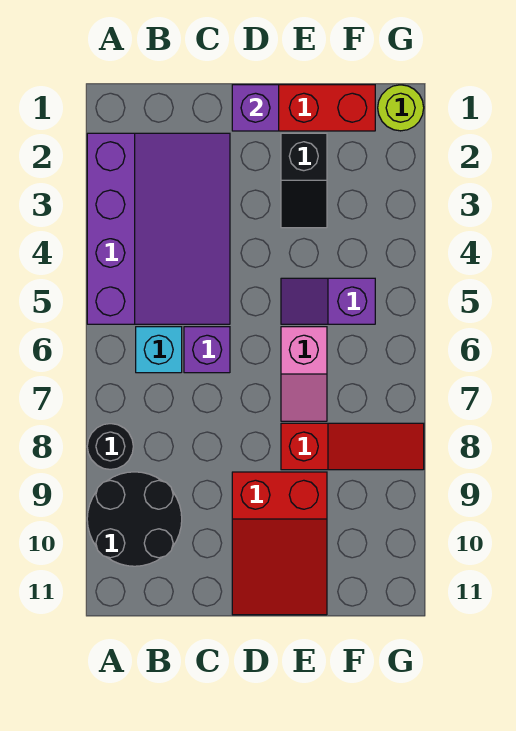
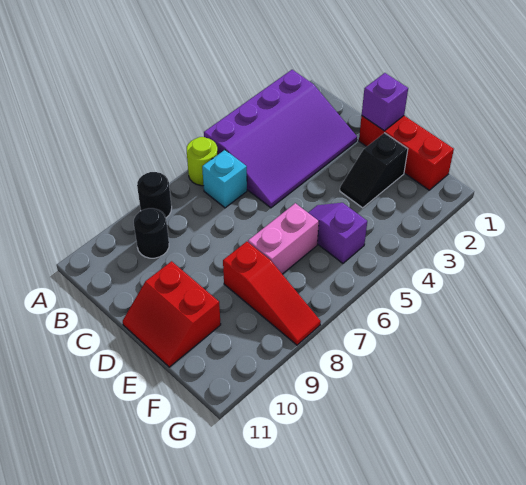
black 2x2 round brick [87,472,182,566] -> black 1x1 round brick [134,208,169,258]
purple 1x1 brick [184,327,230,373] -> none
red 2x3 slope [232,472,327,615] -> red 2x2 slope [123,261,221,367]
pink 1x2 slope [281,327,327,421] -> pink 1x2 brick [248,203,319,274]
lime 1x1 round brick [378,85,424,131] -> lime 1x1 round brick moved to [187,137,218,186]

